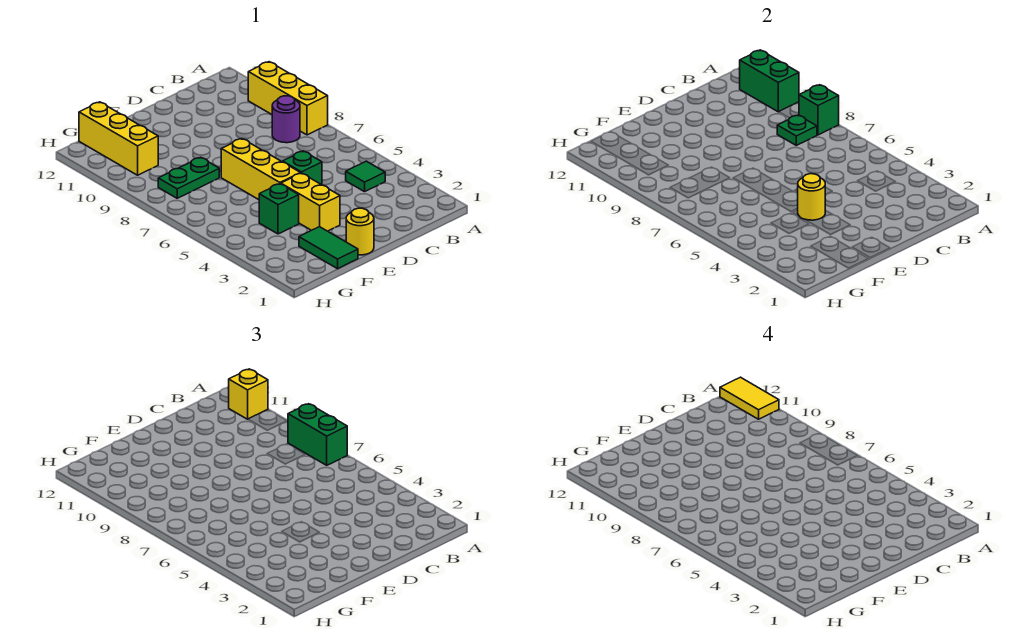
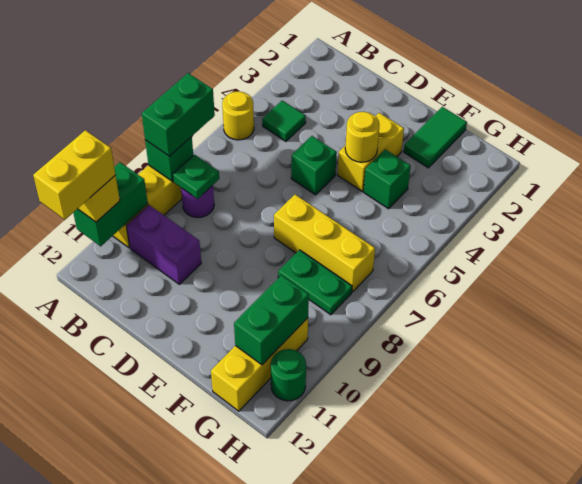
yellow 1x2 tile [720,377,779,419] -> yellow 1x2 brick [33,130,116,220]
none -> purple 1x2 brick [126,205,201,284]
yellow 1x1 round brick [346,208,374,255] -> yellow 1x1 round brick moved to [222,91,254,140]
yellow 1x3 brick [221,139,301,200] -> yellow 1x3 brick turned to [274,195,375,292]
none -> green 1x2 brick [234,275,309,365]
none -> green 1x1 round brick [271,349,306,401]

